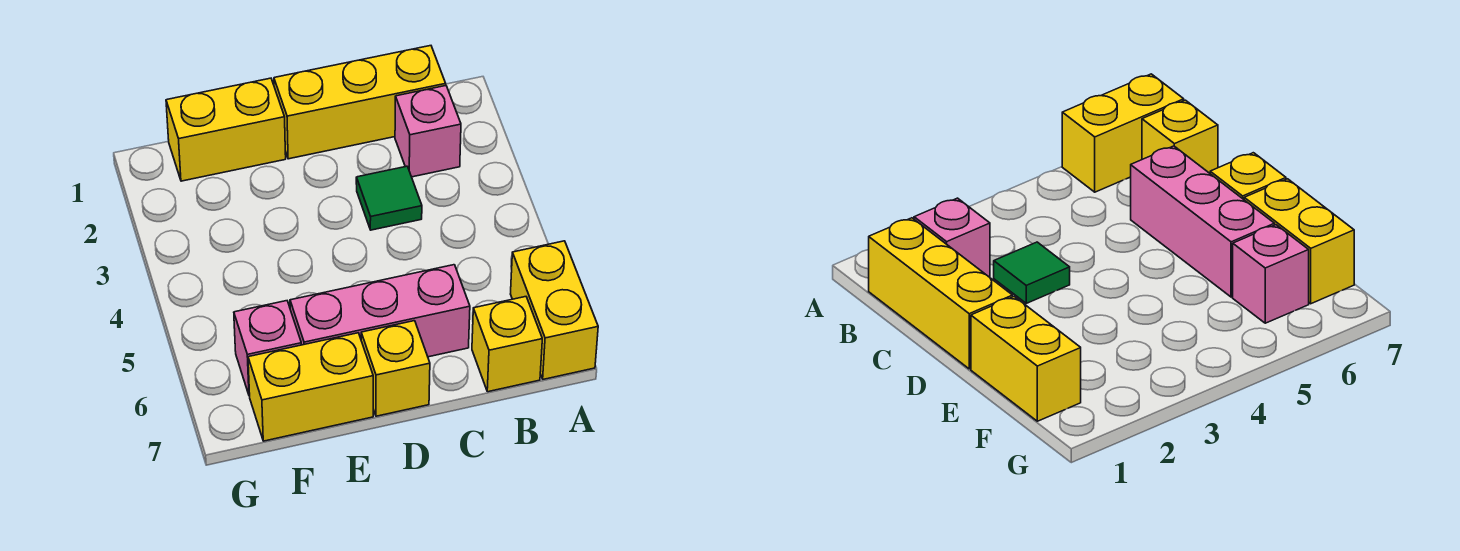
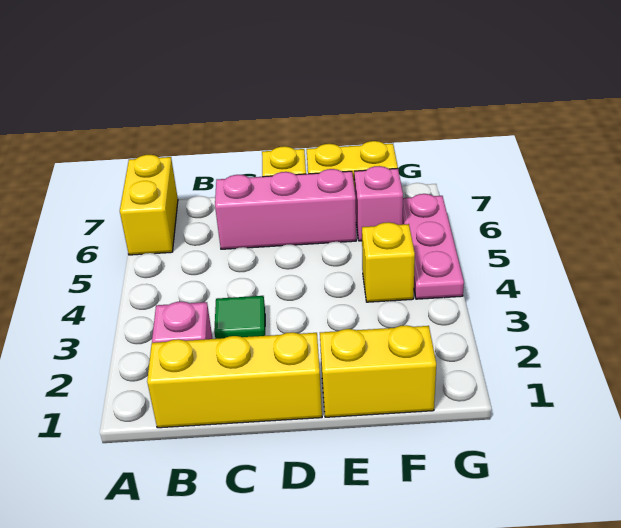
yellow 1x1 brick [472,297,542,392] -> yellow 1x1 brick moved to [362,222,415,302]
none -> pink 1x3 plate [403,194,464,299]

